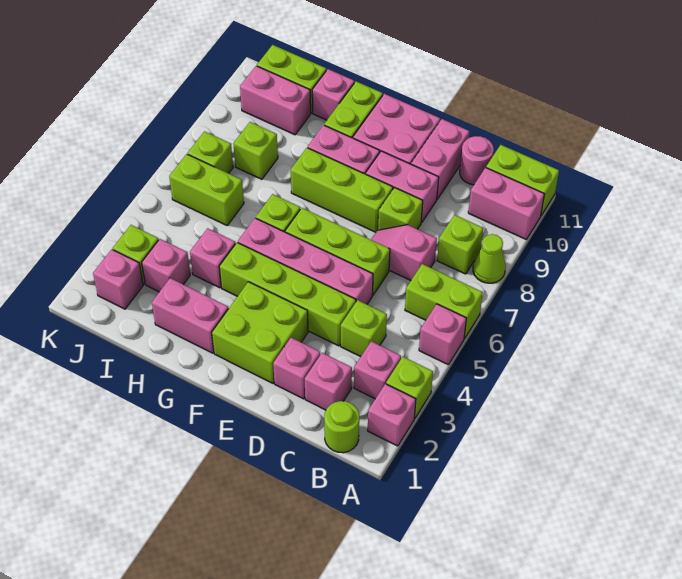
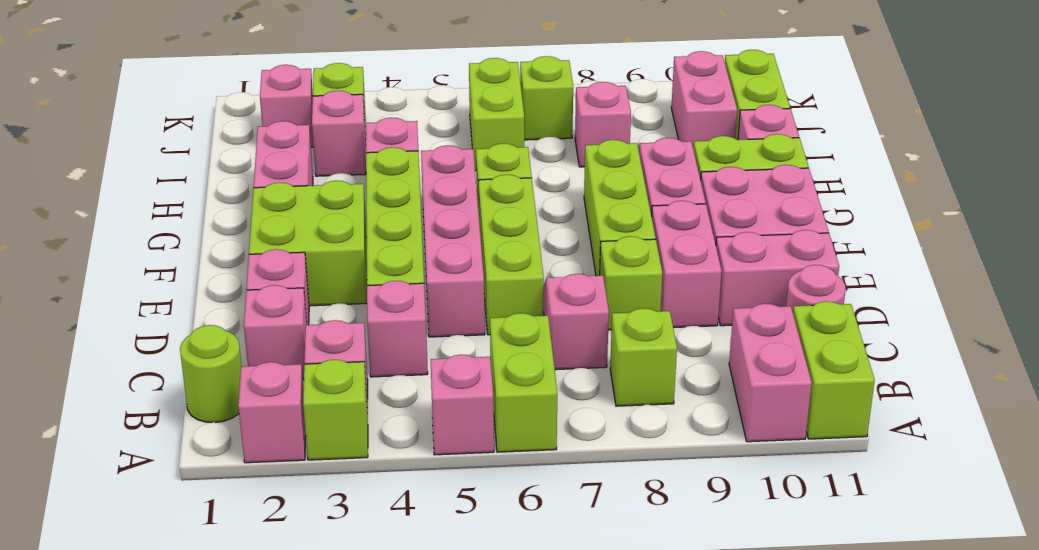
lime 1x1 cone [473,234,506,283] -> none
lime 1x1 brick [341,300,387,357] -> pink 1x1 brick [367,281,428,377]
lime 1x1 brick [233,122,278,179] -> pink 1x1 brick [575,82,631,167]

